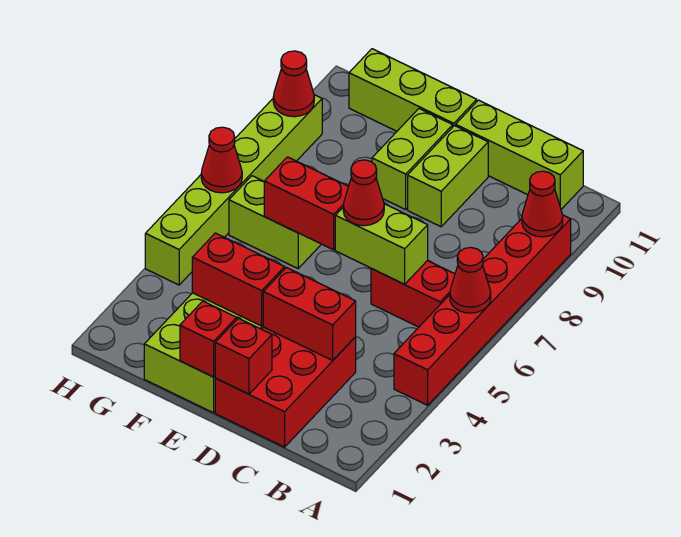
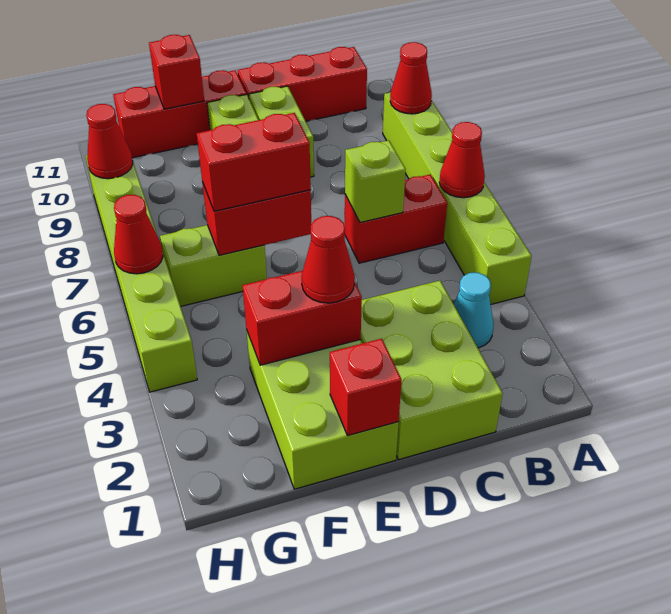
red 1x6 brick [394,215,571,405] -> lime 1x6 brick [383,92,532,305]
none -> cyan 1x1 cone [454,273,494,348]
lime 1x3 brick [456,100,583,209] -> red 1x3 brick [238,47,367,121]
red 2x3 brick [215,327,356,447] -> lime 2x3 brick [361,281,503,460]
red 1x2 brick [263,267,356,360] -> red 1x2 brick moved to [197,113,311,211]
lime 1x2 brick [335,204,428,284] -> lime 1x1 brick [345,140,406,223]
red 1x1 brick [215,318,272,394] -> red 1x1 brick moved to [149,35,204,109]
red 1x1 cone [343,160,384,226] -> red 1x1 cone moved to [302,216,355,303]
lime 1x3 brick [349,49,477,131] -> red 1x3 brick [113,70,246,158]

